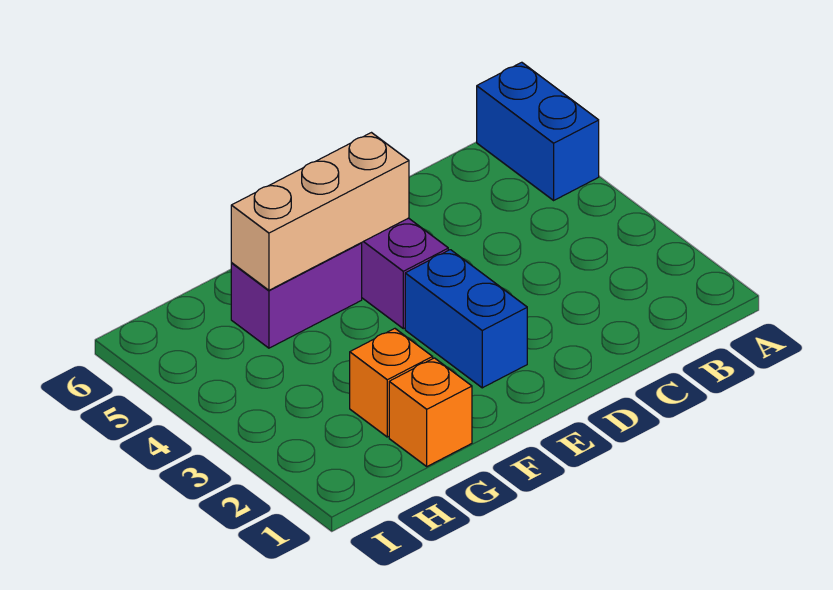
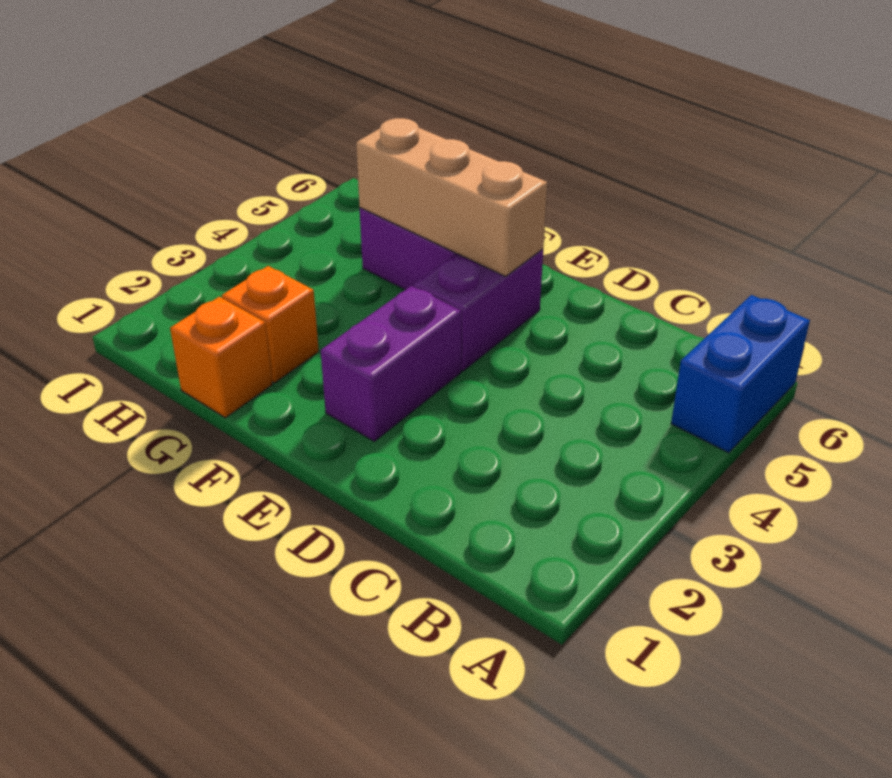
blue 1x2 brick [405,250,527,388] -> purple 1x2 brick [321,286,462,441]

